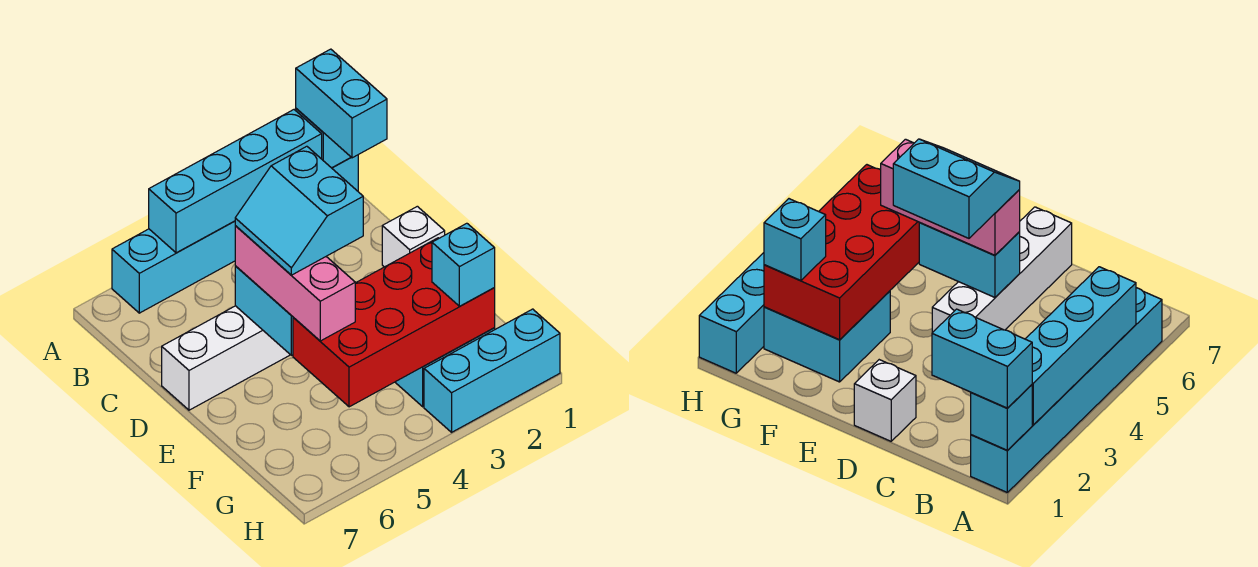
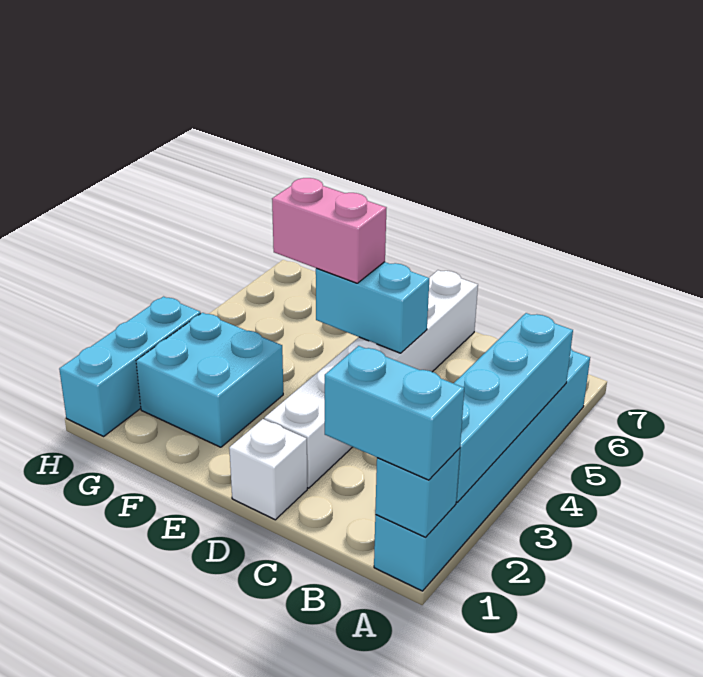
white 1x4 brick [162,306,290,410] -> white 1x6 brick [264,270,478,488]
cyan 2x2 slope [235,146,363,275] -> none
pink 1x3 brick [235,226,355,341] -> pink 1x2 brick [272,178,386,283]
red 2x4 brick [293,238,495,407] -> none
cyan 1x1 brick [432,223,495,306] -> none

